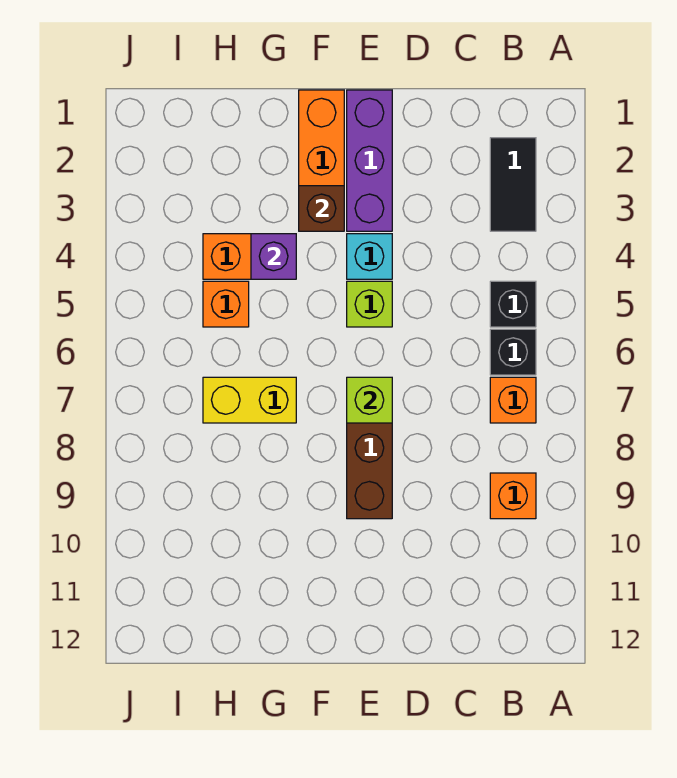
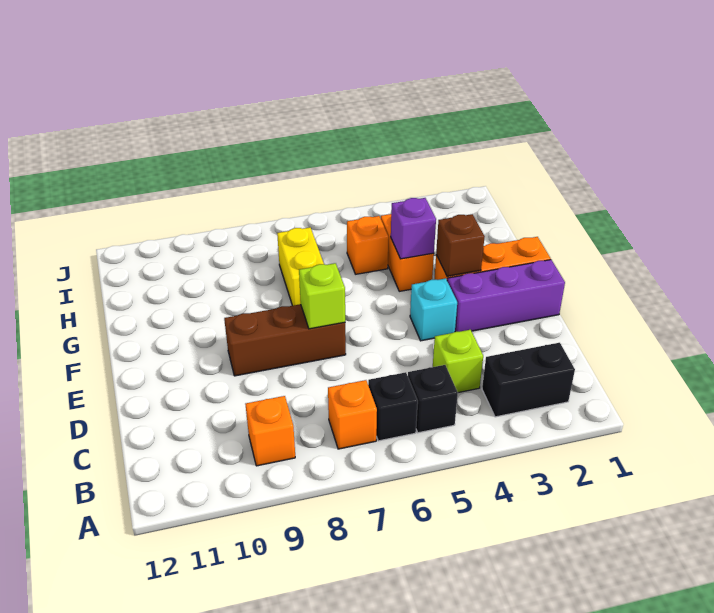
black 1x2 tile [490,138,536,231] -> black 1x2 brick [482,343,575,417]
lime 1x1 brick [347,281,392,327] -> lime 1x1 brick moved to [433,330,483,393]

